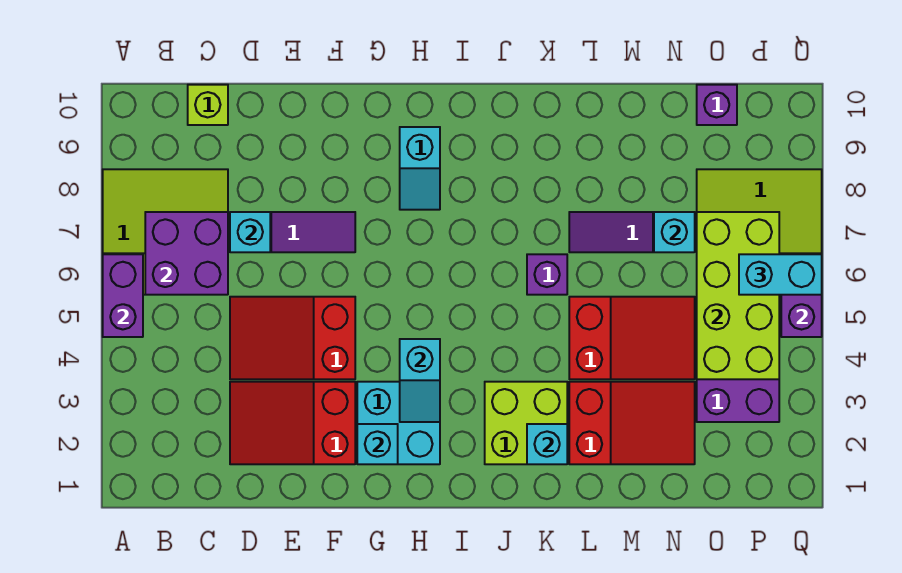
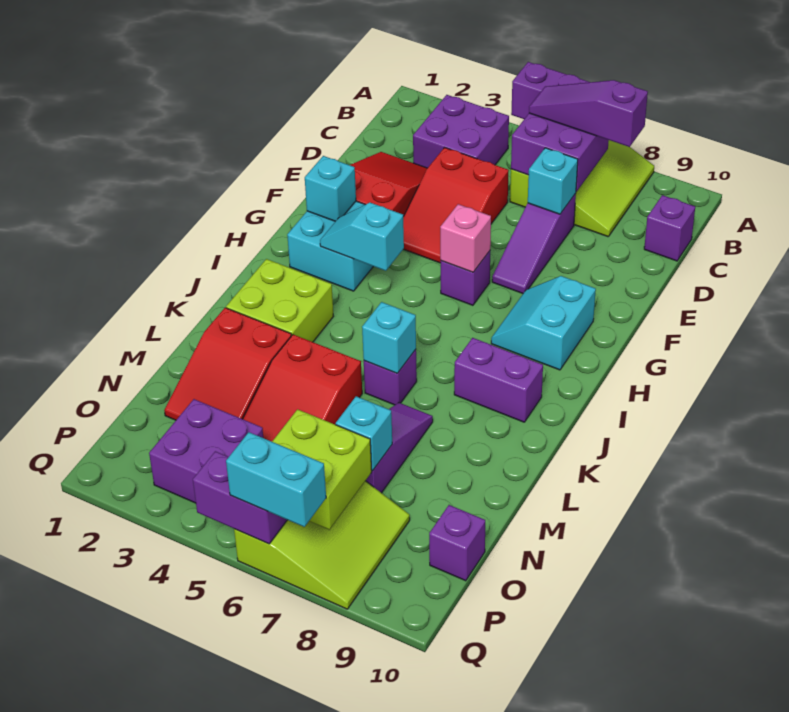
none -> purple 2x2 brick [413,95,509,168]
none -> purple 1x3 slope [529,80,648,147]
lime 1x1 brick [188,85,228,125] -> purple 1x1 brick [644,195,695,261]
red 2x3 slope [230,297,355,379] -> red 2x3 slope turned to [403,148,509,263]
none -> purple 1x1 brick [441,251,490,305]
none -> pink 1x1 brick [440,204,491,272]
cyan 1x2 slope [400,127,440,210] -> cyan 2x2 slope [491,276,596,370]
none -> purple 1x2 brick [454,338,543,422]
cyan 1x1 brick [527,424,567,464] -> cyan 1x1 brick moved to [362,302,416,373]
lime 2x4 brick [697,212,779,379] -> lime 2x2 brick [272,409,372,530]
cyan 1x2 brick [739,254,822,295] -> cyan 1x2 brick turned to [226,432,326,527]

